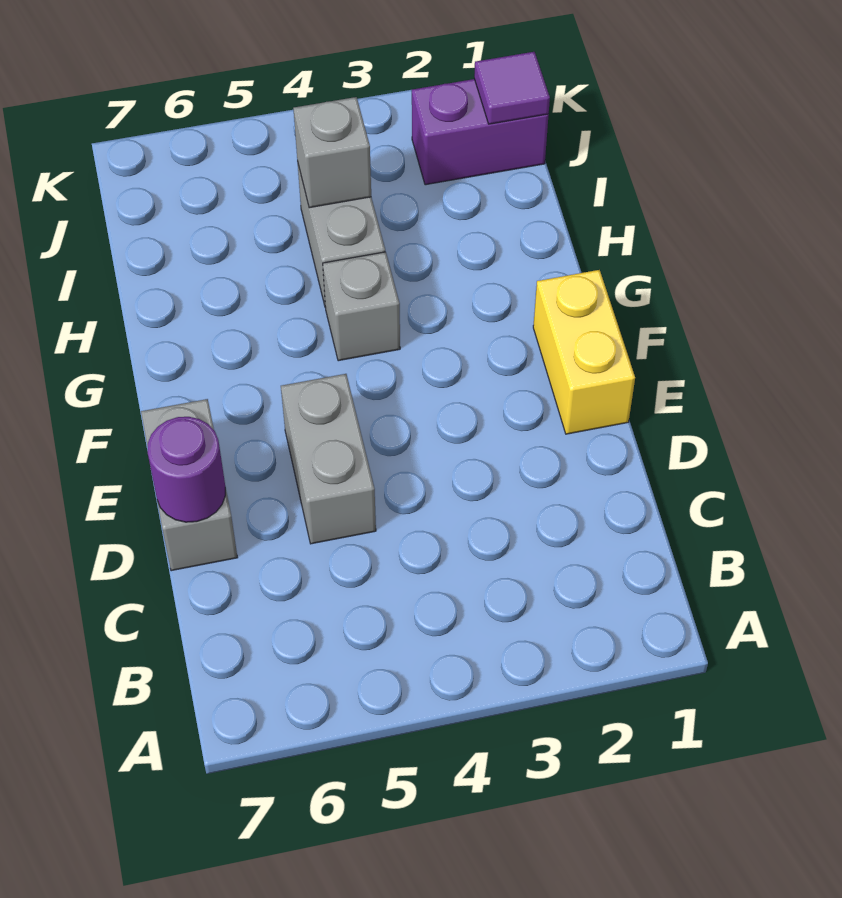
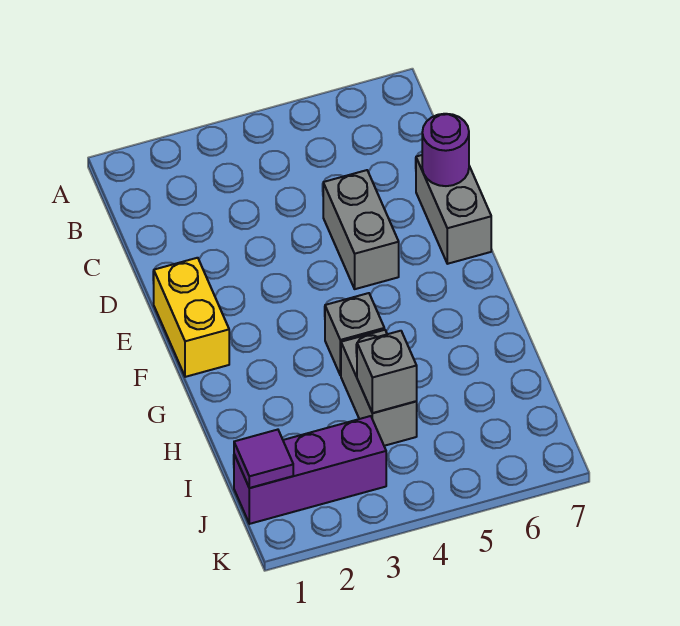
purple 1x2 brick [412,79,548,185] -> purple 1x3 brick [234,416,386,524]

